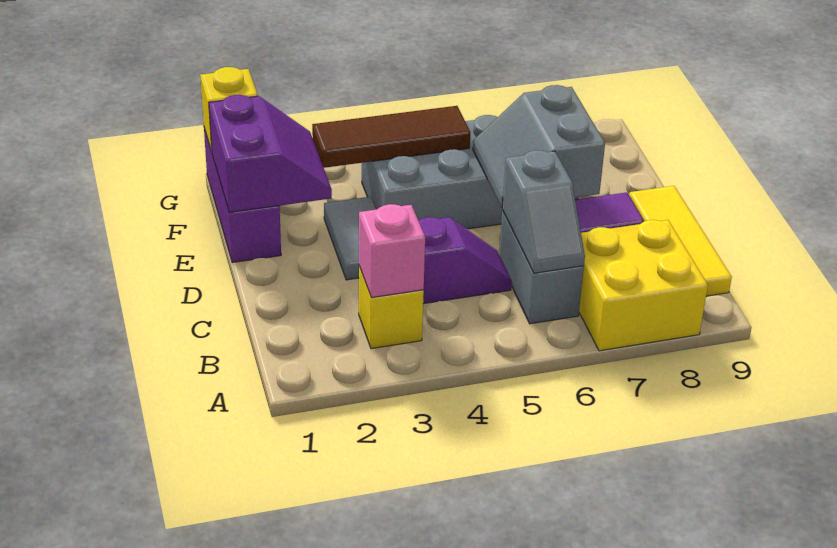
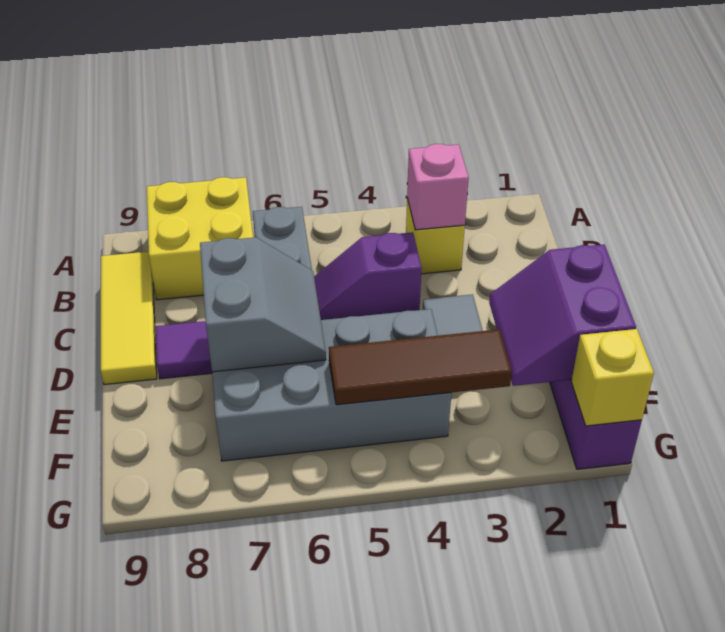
grey 1x2 slope [502,150,585,273] -> none

